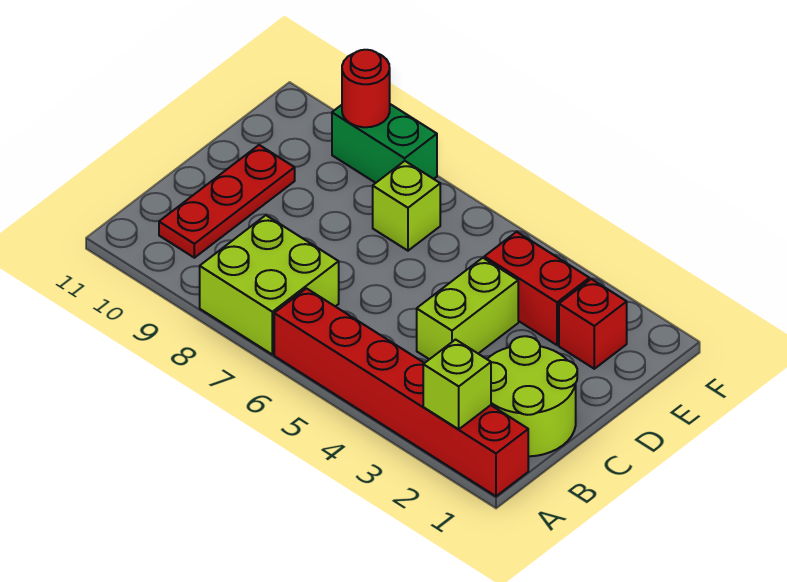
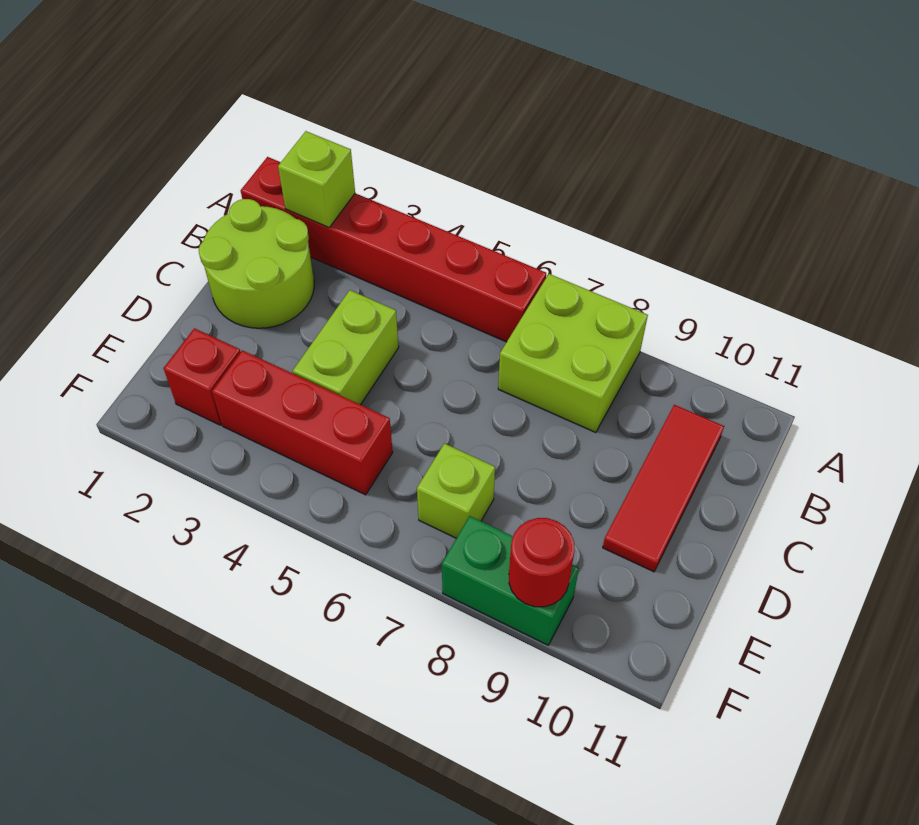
red 1x3 plate [159,145,295,258] -> red 1x3 tile [603,405,724,572]
red 1x2 brick [484,232,589,345] -> red 1x3 brick [212,350,393,495]

